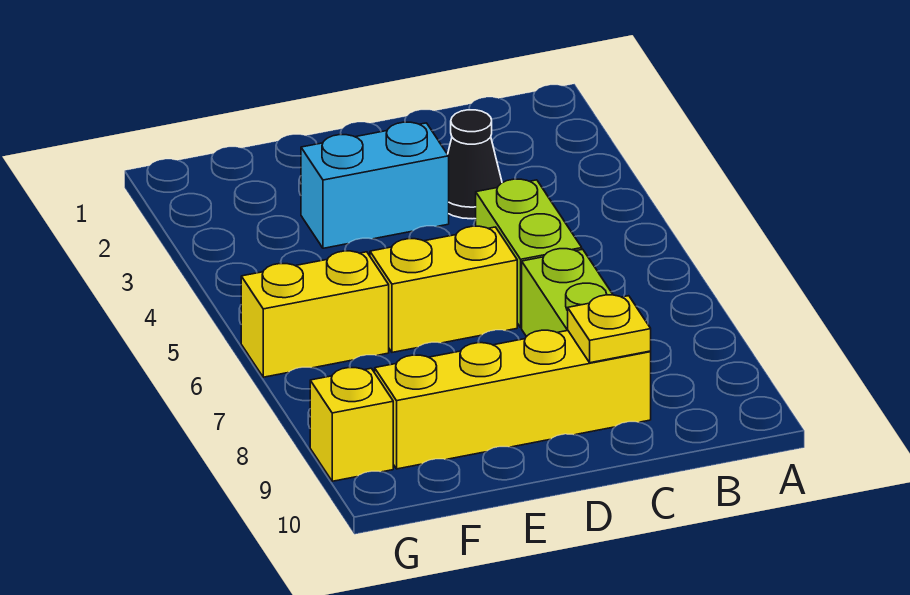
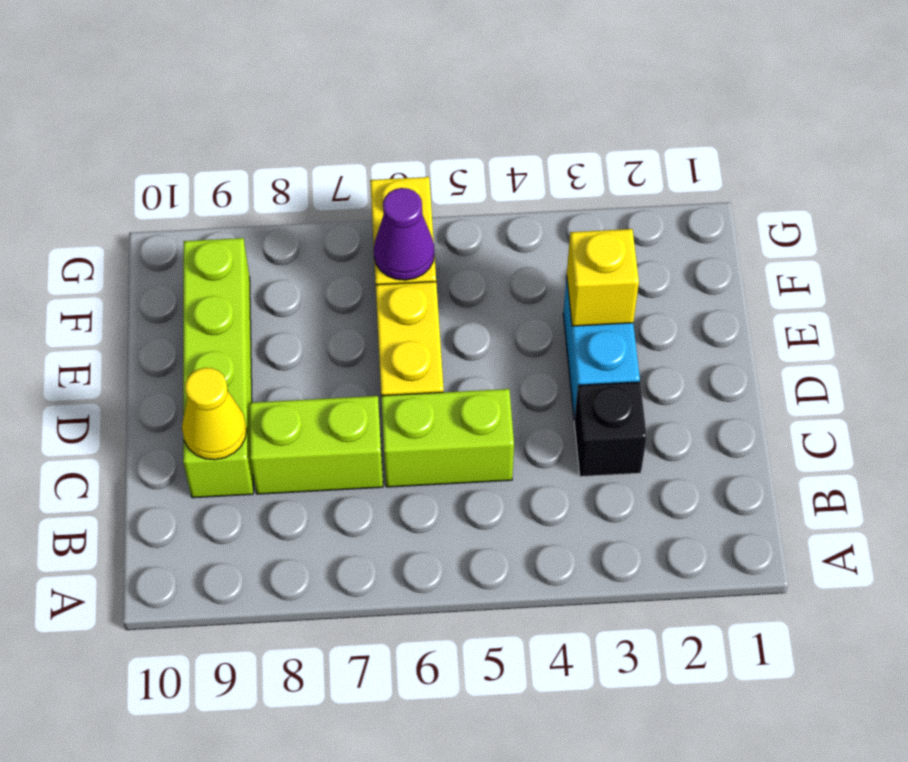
black 1x1 cone [448,110,502,219] -> black 1x1 brick [574,382,647,477]
yellow 1x4 brick [375,330,651,469] -> lime 1x4 brick [183,238,253,498]
yellow 1x1 plate [568,295,651,363] -> yellow 1x1 cone [182,368,247,460]
none -> purple 1x1 cone [374,188,434,280]
yellow 1x1 brick [310,368,393,481] -> yellow 1x1 brick moved to [567,229,639,326]

